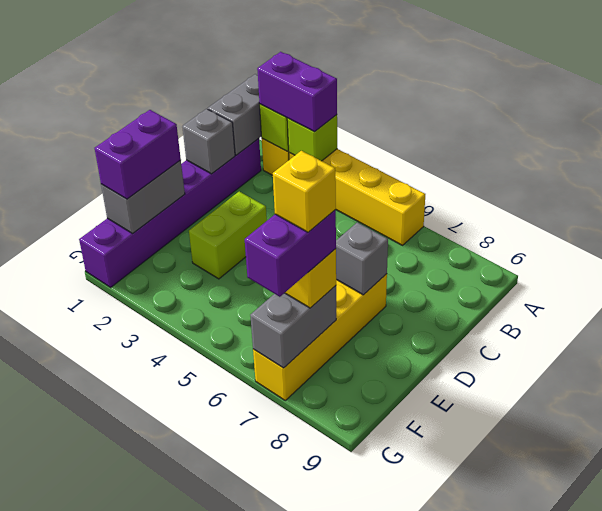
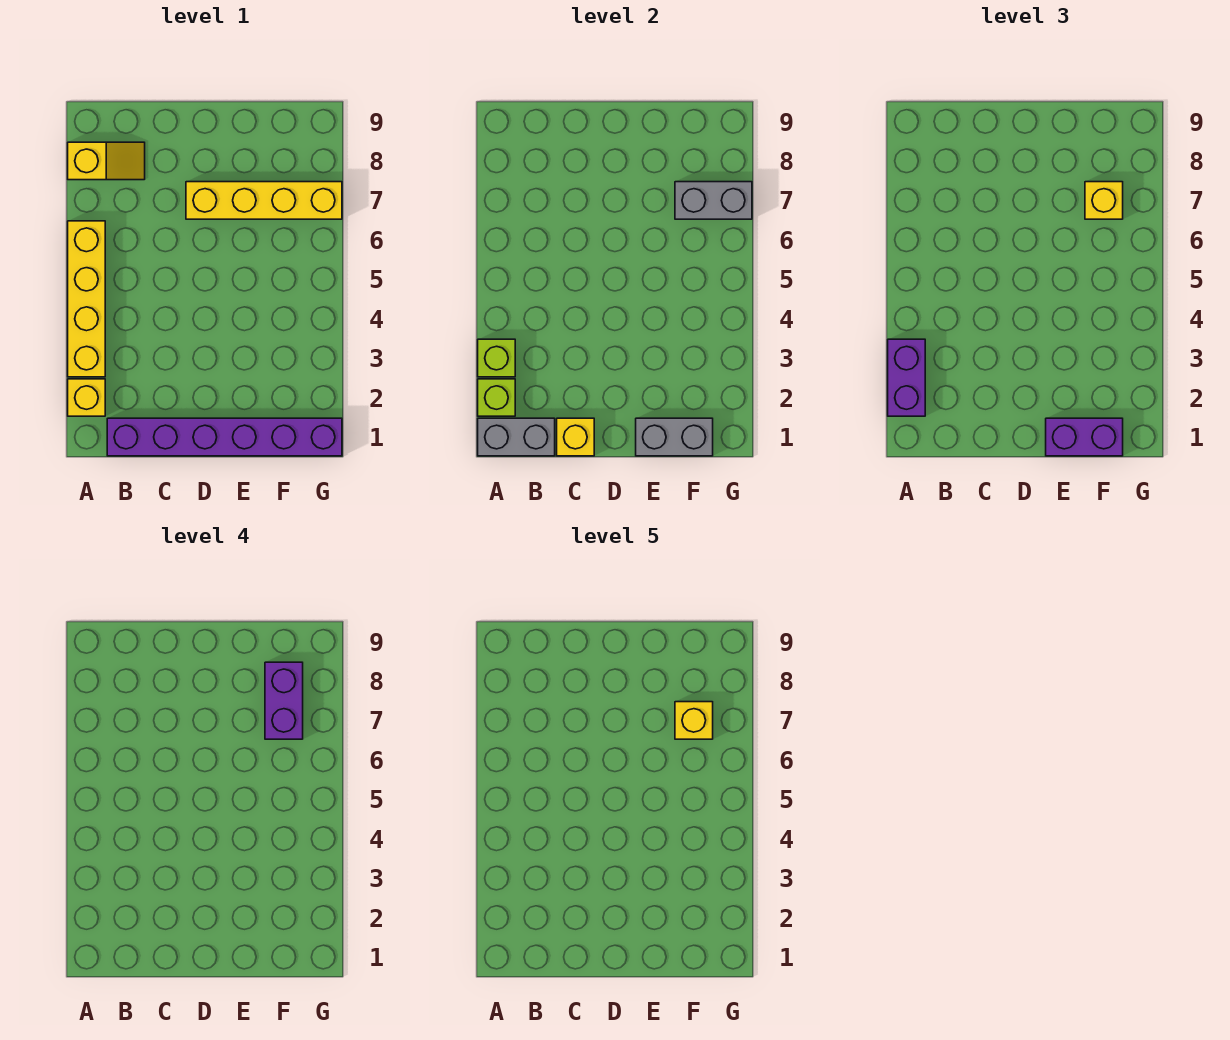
none -> yellow 1x2 slope [68,142,145,180]
grey 1x1 brick [182,109,235,174] -> yellow 1x1 brick [557,418,594,456]
lime 1x2 brick [189,191,267,279] -> none
grey 1x1 brick [336,222,388,295] -> none
purple 1x2 brick [245,210,336,297] -> purple 1x2 brick turned to [265,662,303,739]

